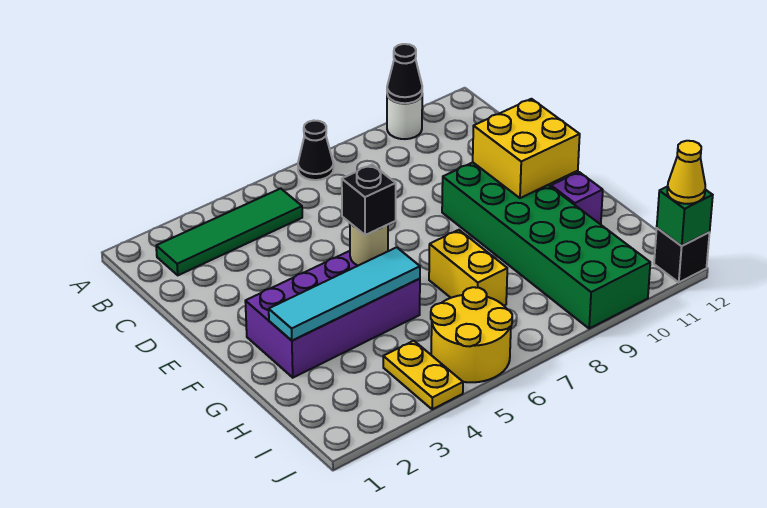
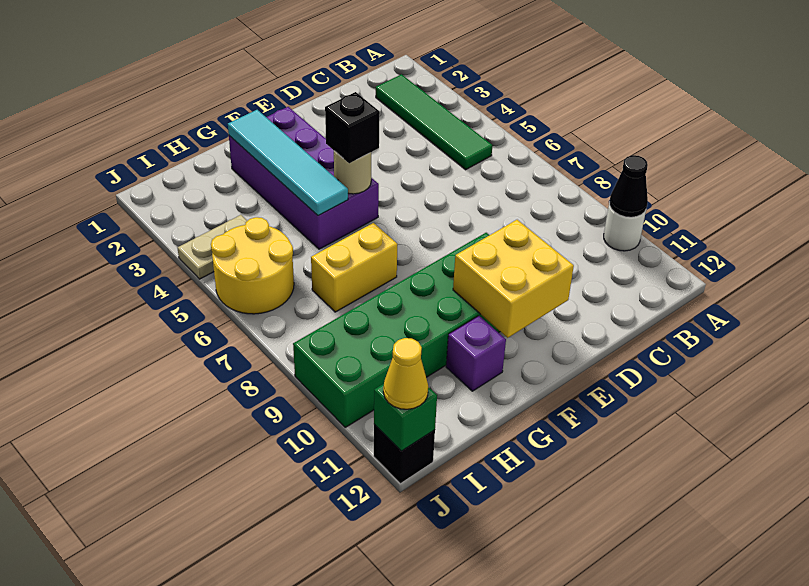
black 1x1 cone [298,121,334,180] -> none
yellow 1x2 plate [383,341,463,409] -> tan 1x2 plate [178,215,247,279]

